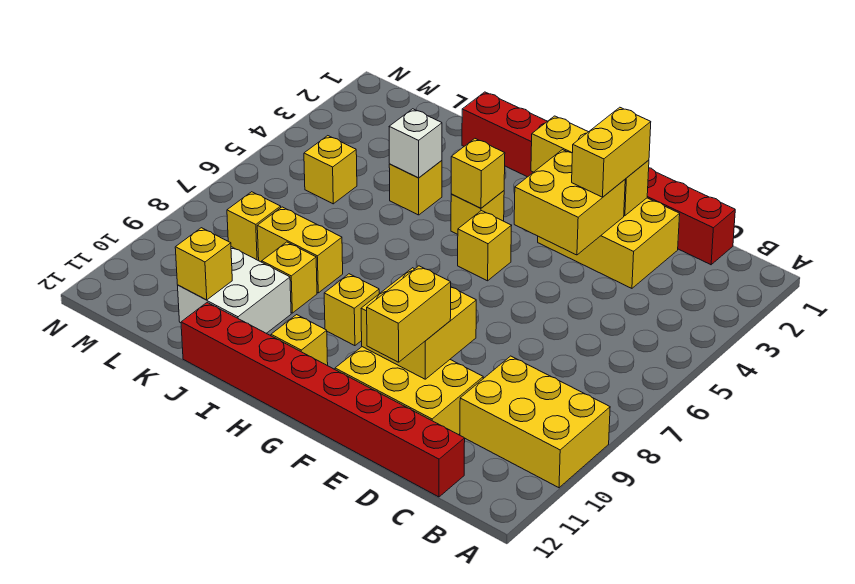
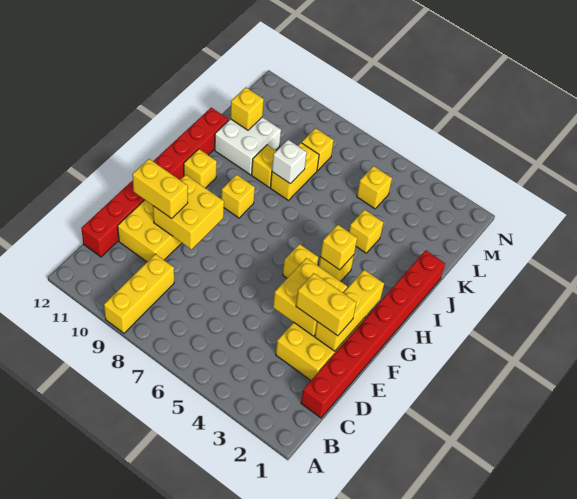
yellow 2x3 brick [460,356,610,488] -> yellow 1x3 brick [104,254,174,333]
white 1x1 brick [389,109,442,178] -> white 1x1 brick moved to [272,140,307,184]

